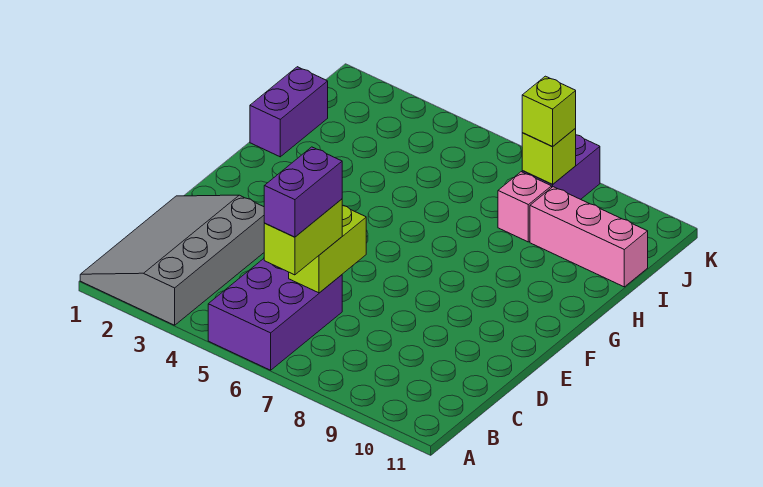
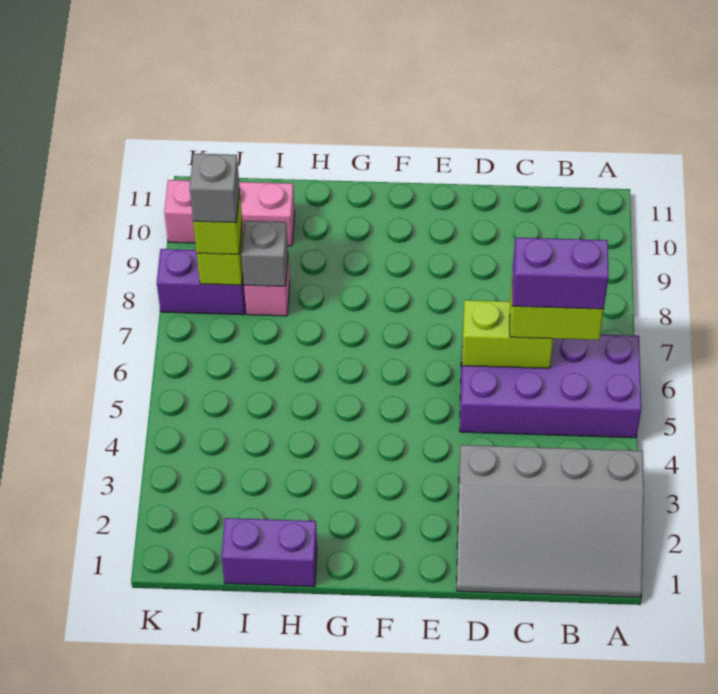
purple 2x3 brick [208,259,342,370] -> purple 2x4 brick [460,335,641,438]
none -> grey 1x1 brick [241,221,288,286]
pink 1x3 brick [530,187,648,287] -> pink 1x3 brick turned to [164,180,295,246]
none -> grey 1x1 brick [190,154,240,223]

